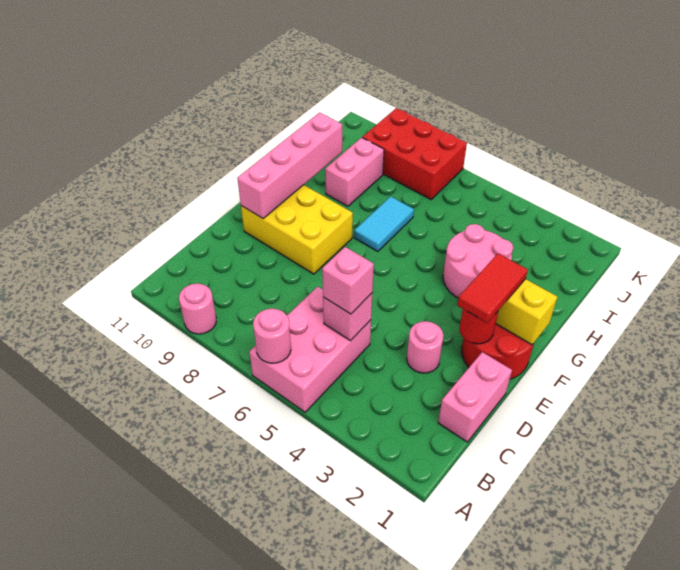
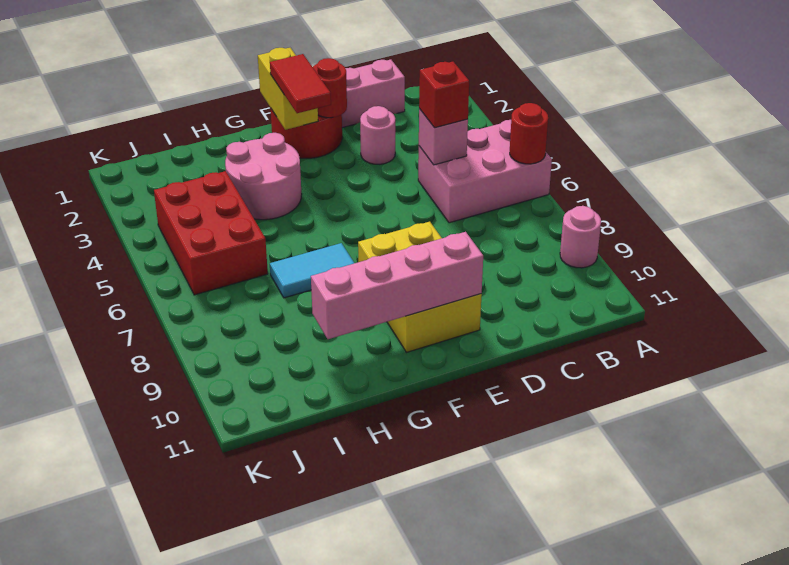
pink 1x1 round brick [253,309,291,363] -> red 1x1 round brick [510,103,548,164]
pink 1x1 brick [322,247,374,314] -> red 1x1 brick [419,62,469,128]
red 1x2 tile [457,254,528,323] -> red 1x2 tile turned to [270,54,331,113]
pink 1x2 brick [325,138,384,206] -> none
red 2x3 brick [362,108,467,199] -> red 2x3 brick moved to [154,171,268,295]

